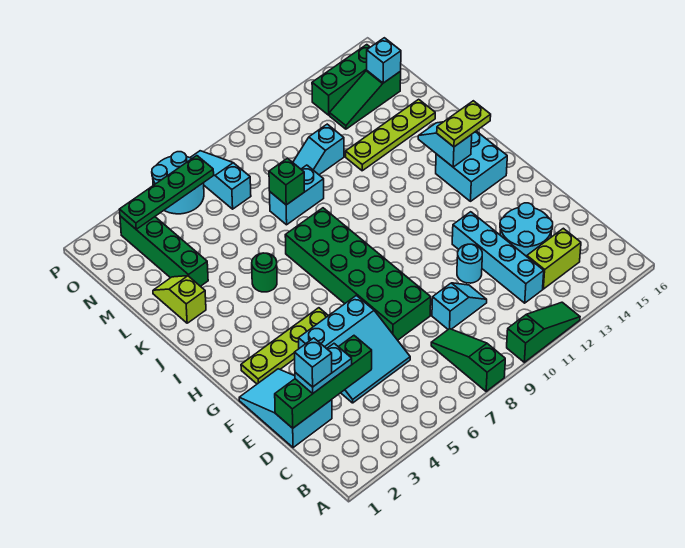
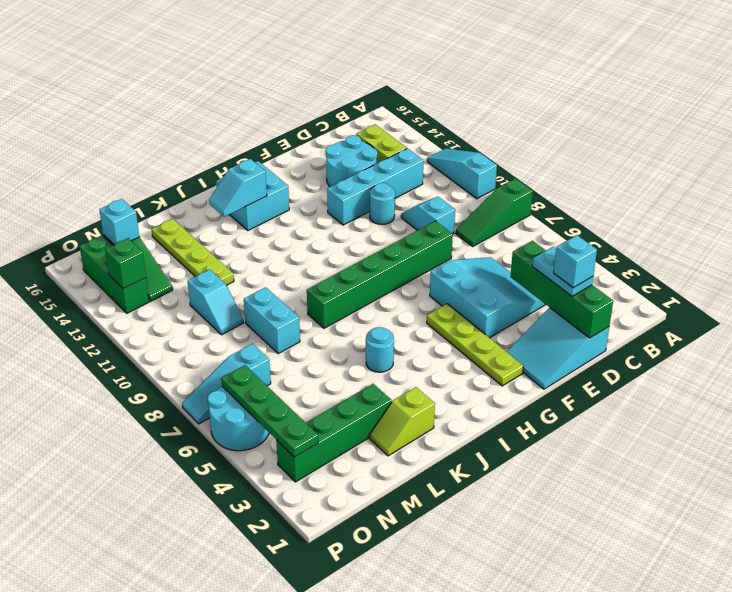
green 1x3 slope [507,302,580,362] -> cyan 1x3 slope [427,149,497,199]
green 2x6 brick [285,208,431,340] -> green 1x6 brick [307,221,453,328]
lime 1x2 plate [437,101,491,147] -> none
green 1x1 round brick [252,253,277,292] -> cyan 1x1 round brick [366,327,394,372]
green 1x1 brick [269,158,305,205] -> green 1x1 brick moved to [105,238,146,289]

